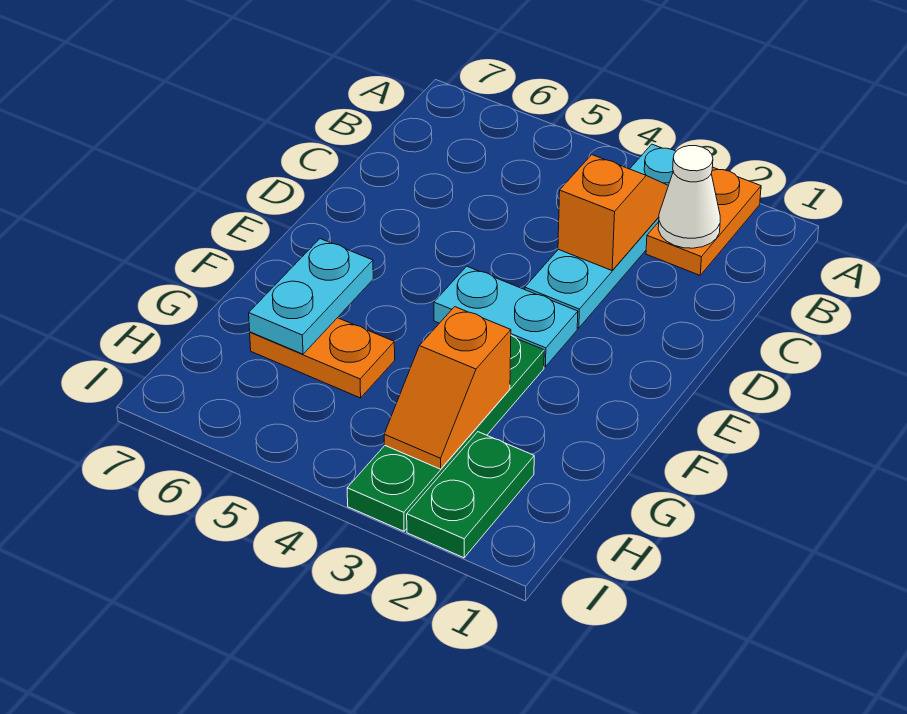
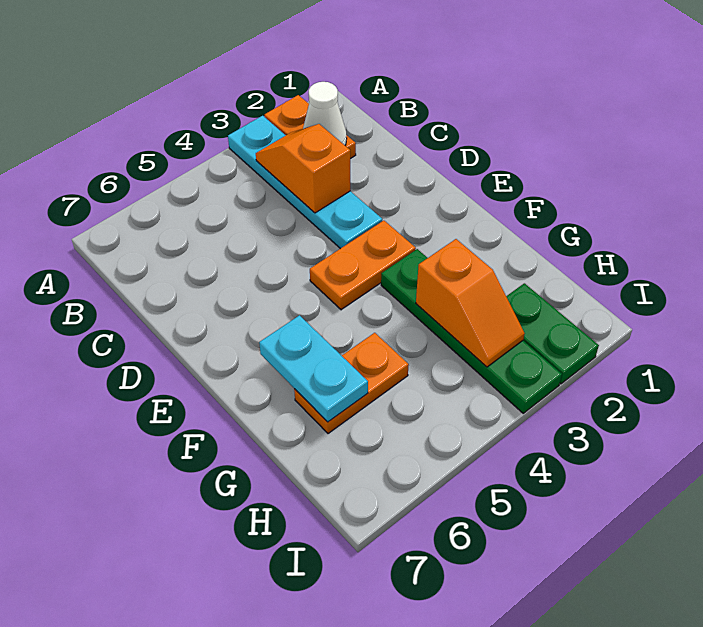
cyan 1x2 plate [434,266,578,367] -> orange 1x2 plate [310,221,416,310]

